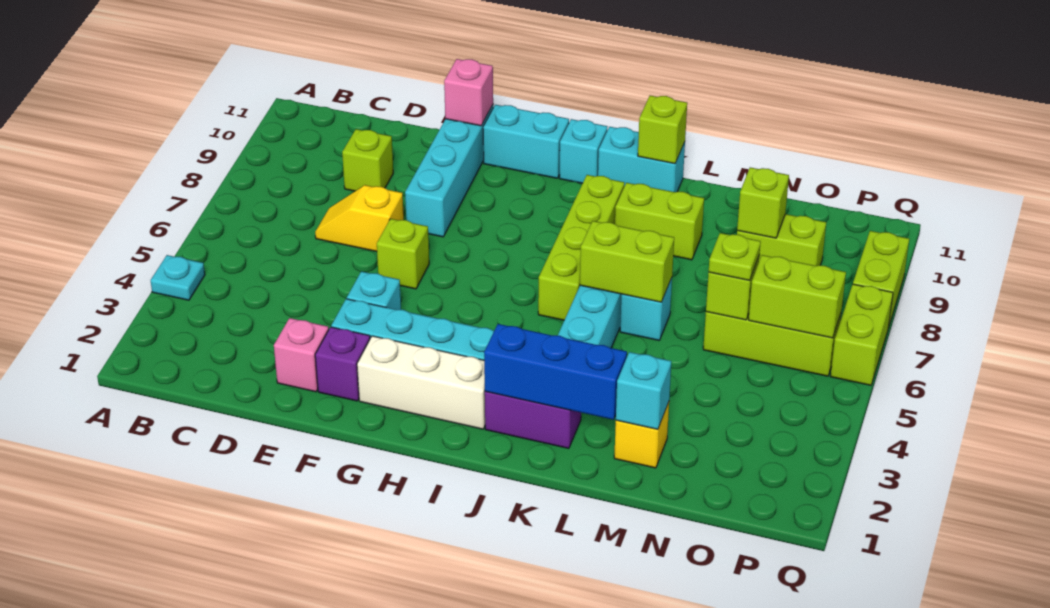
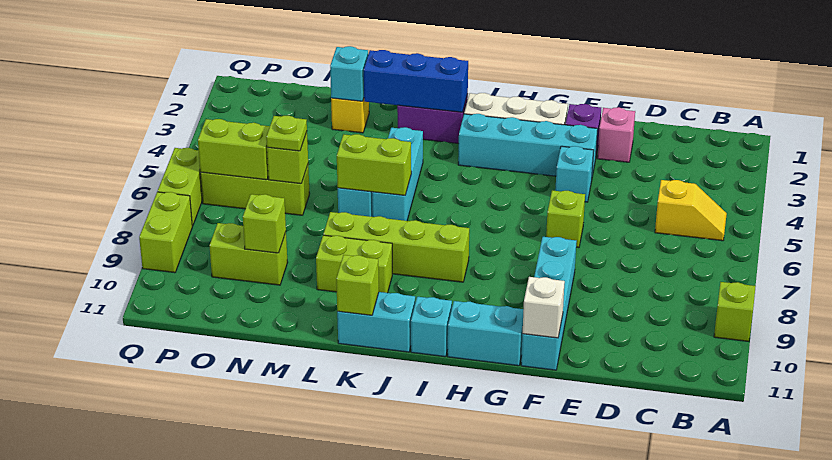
cyan 1x1 plate [151,255,205,300] -> none
yellow 1x2 slope [315,185,404,252] -> yellow 1x2 slope moved to [655,180,727,241]
lime 1x1 brick [342,129,393,191] -> lime 1x1 brick moved to [714,282,756,341]
pink 1x1 brick [444,59,493,126] -> white 1x1 brick [523,277,565,338]
lime 1x4 brick [538,175,624,320] -> lime 1x4 brick turned to [323,212,469,282]

